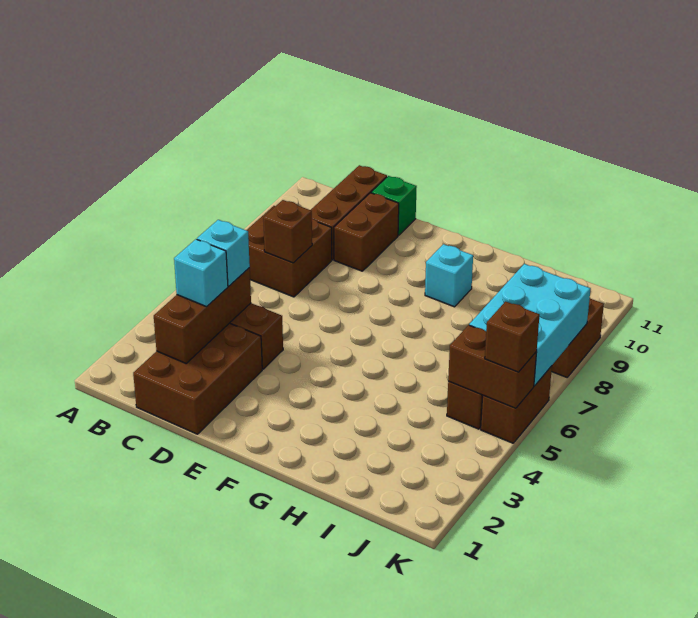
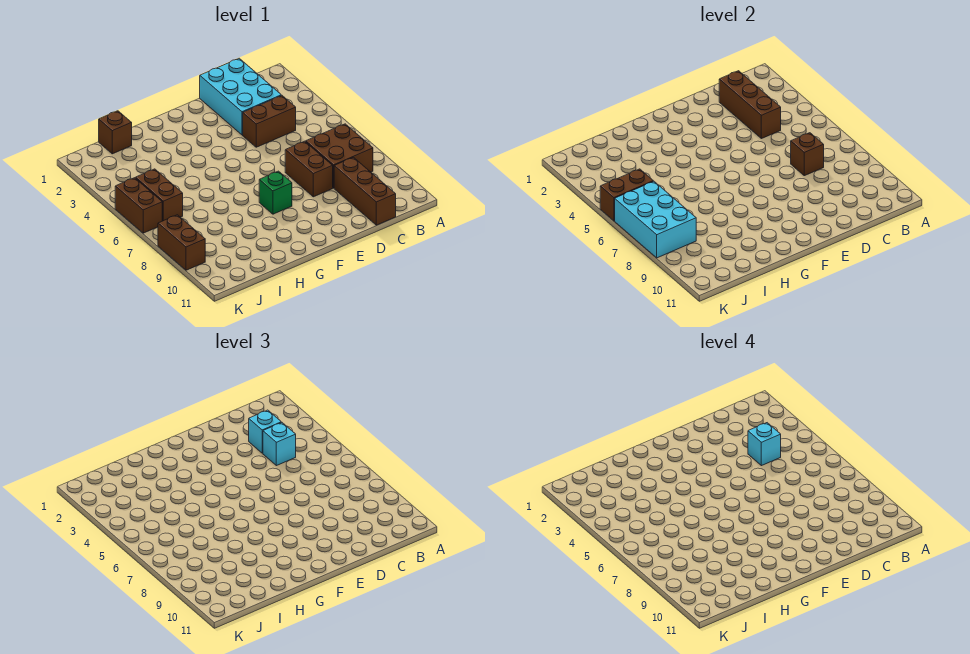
brown 2x3 brick [133,323,262,434] -> cyan 2x3 brick [200,58,281,135]
brown 1x2 brick [334,193,399,271] -> brown 1x2 brick moved to [285,141,333,197]
green 1x1 brick [371,176,417,235] -> green 1x1 brick moved to [259,171,292,214]
cyan 1x1 brick [425,244,473,307] -> cyan 1x1 brick moved to [748,423,781,466]
brown 1x1 brick [485,301,539,372] -> brown 1x1 brick moved to [99,111,132,154]

